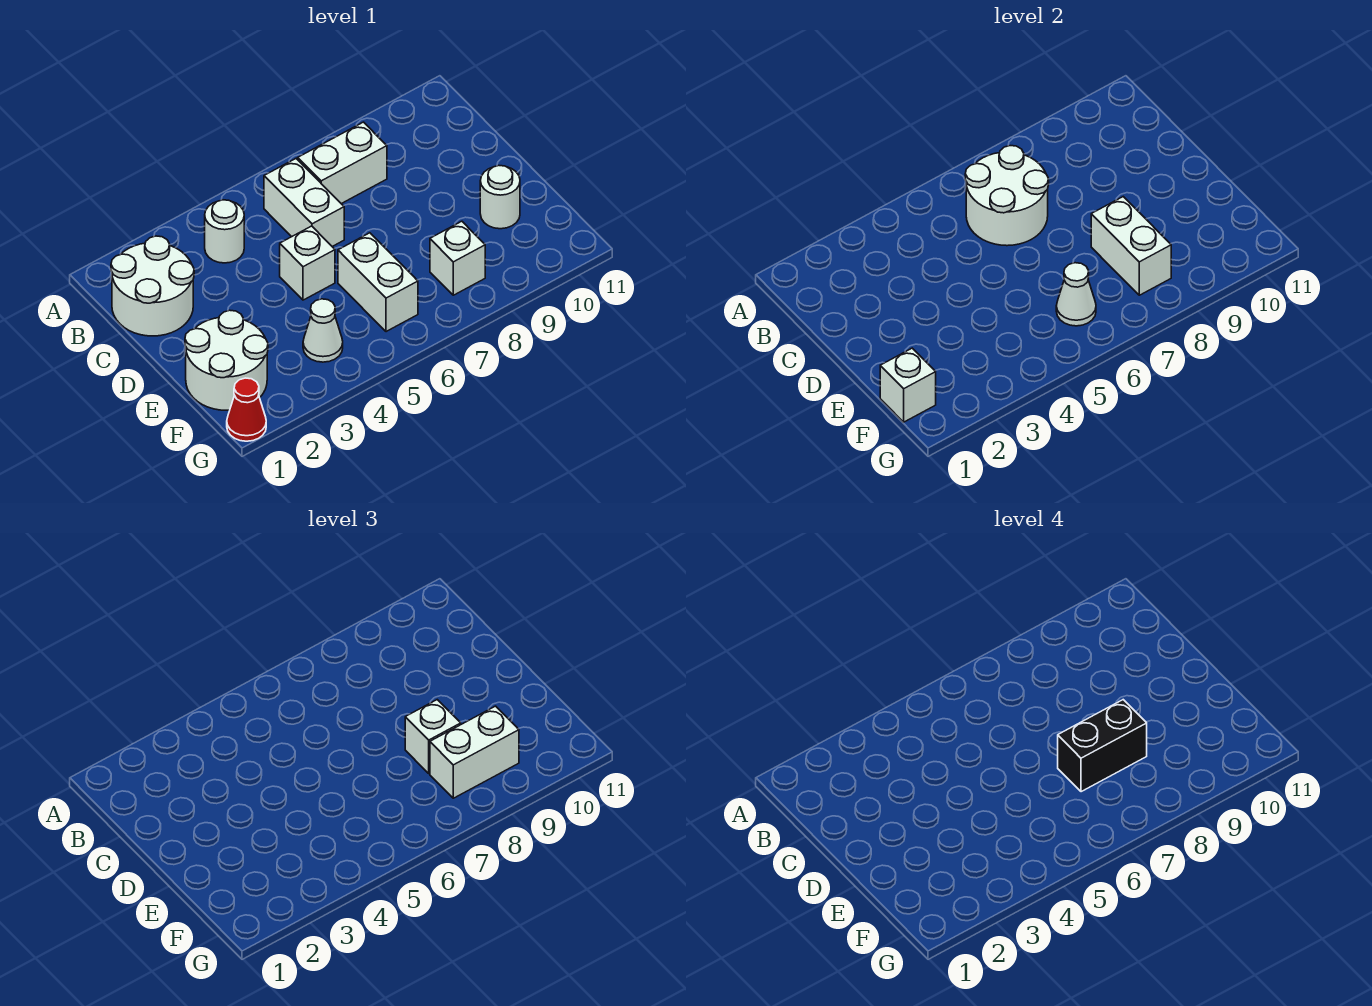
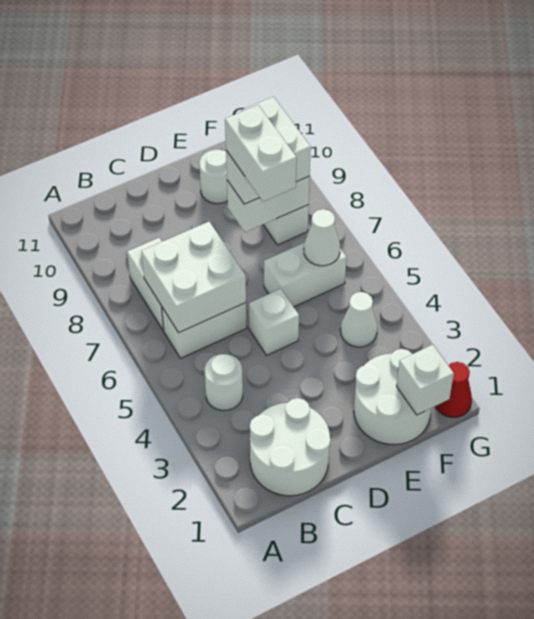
white 2x2 round brick [965,146,1049,246] -> white 2x2 brick [141,222,246,333]
black 1x2 brick [1058,700,1147,792] -> white 1x2 brick [225,105,297,202]

